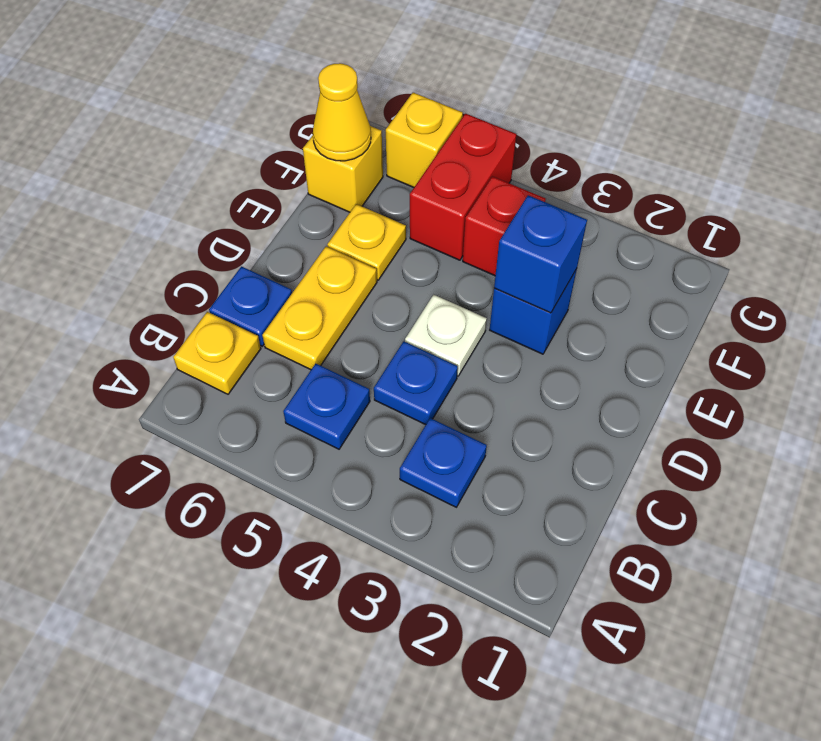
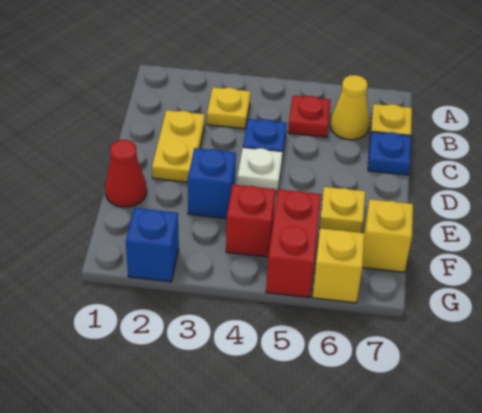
blue 1x1 plate [400,418,487,507] -> yellow 1x1 plate [207,87,250,129]
blue 1x1 plate [283,364,370,449] -> red 1x1 plate [288,96,331,137]
yellow 1x2 plate [262,247,377,370] -> yellow 1x2 plate moved to [152,110,205,182]
none -> red 1x1 cone [105,140,147,207]
blue 1x1 brick [494,195,587,313] -> blue 1x1 brick moved to [126,208,179,282]
yellow 1x1 cone [313,63,371,161] -> yellow 1x1 cone moved to [330,75,370,140]

